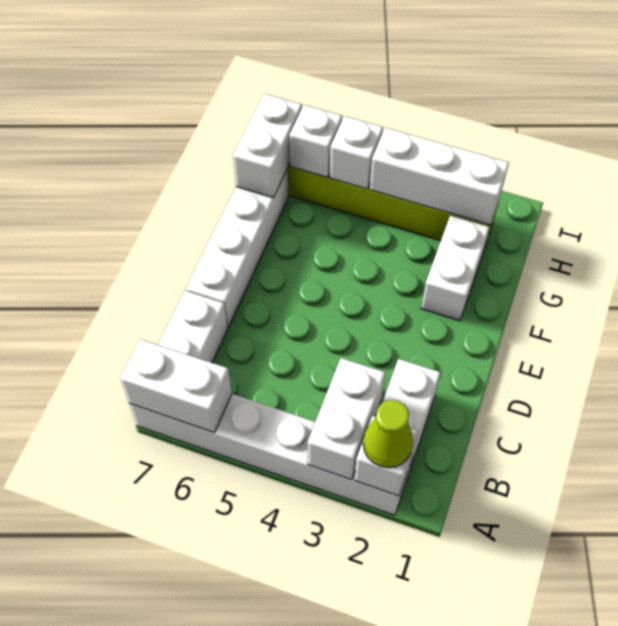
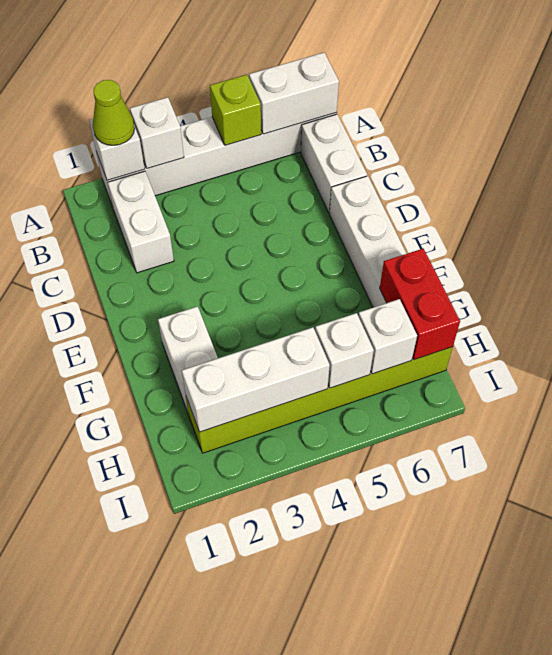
white 1x2 brick [308,358,385,480] -> white 1x1 brick [130,97,184,169]
none -> lime 1x1 brick [210,75,261,145]
white 1x2 brick [233,94,302,198] -> red 1x2 brick [380,249,460,360]

